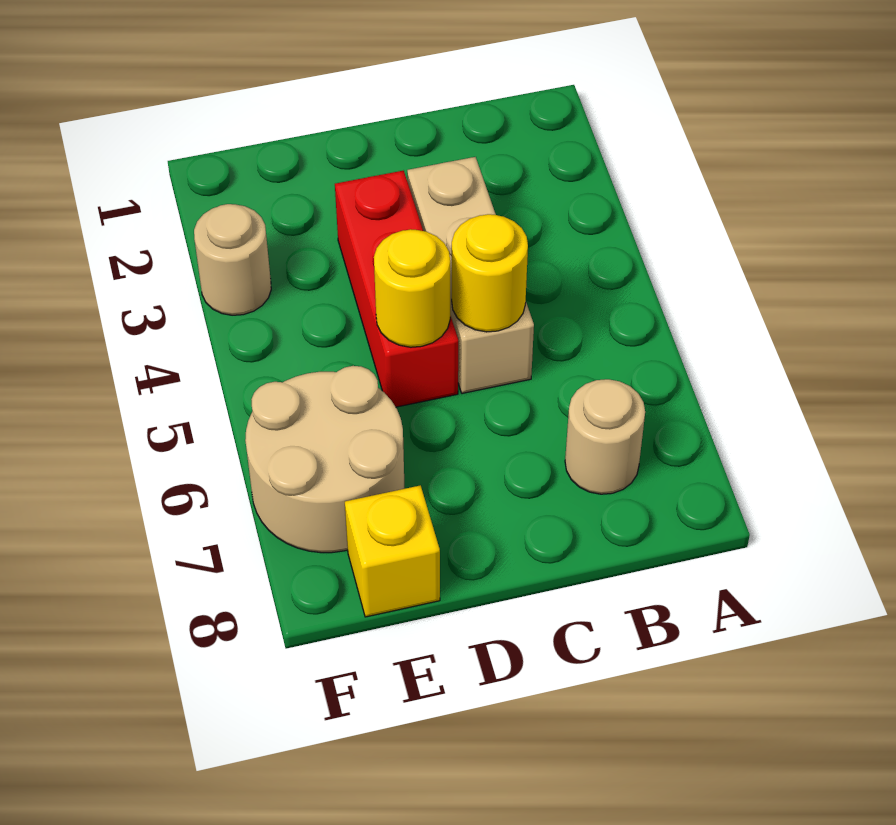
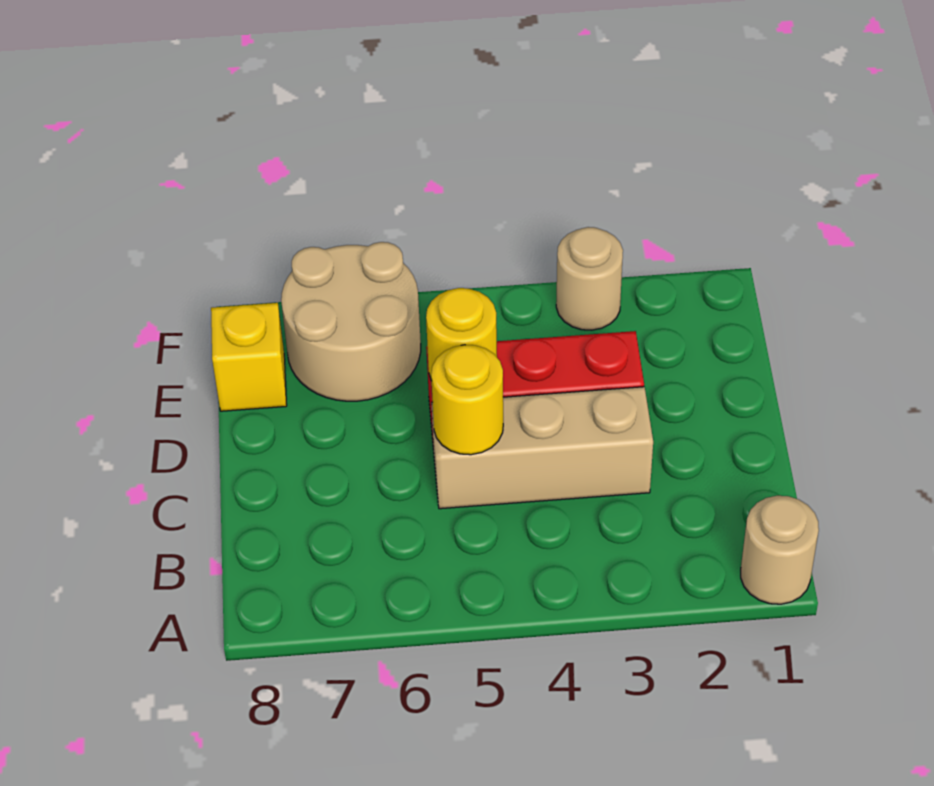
tan 1x1 round brick [565,379,645,494] -> tan 1x1 round brick moved to [741,496,819,604]

